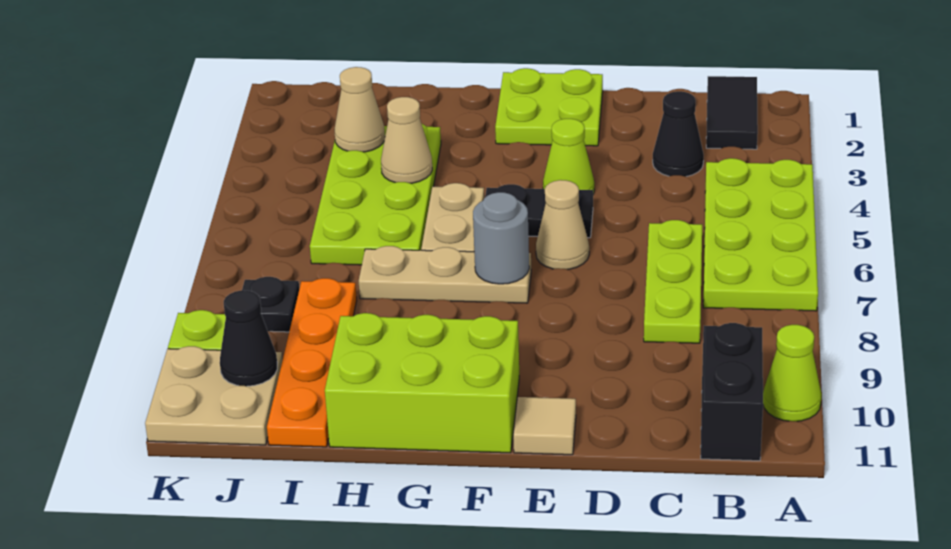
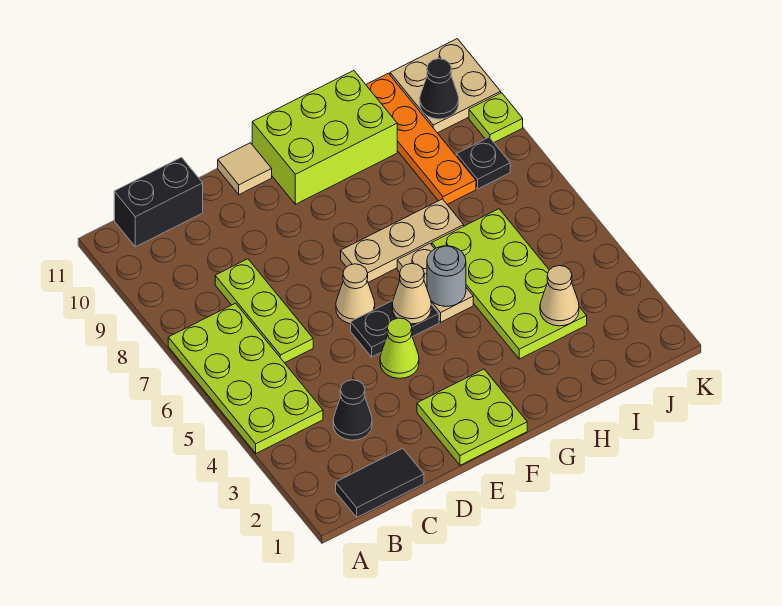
lime 1x1 cone [763,325,822,421] -> none
black 1x2 tile [706,76,758,149] -> black 1x2 tile turned to [336,448,424,517]
black 1x2 brick [701,323,763,461] -> black 1x2 brick turned to [114,157,203,247]
grey 1x1 round brick [473,192,529,284] -> grey 1x1 round brick moved to [427,246,466,307]
tan 1x1 cone [381,97,432,183] -> tan 1x1 cone moved to [392,264,431,324]

